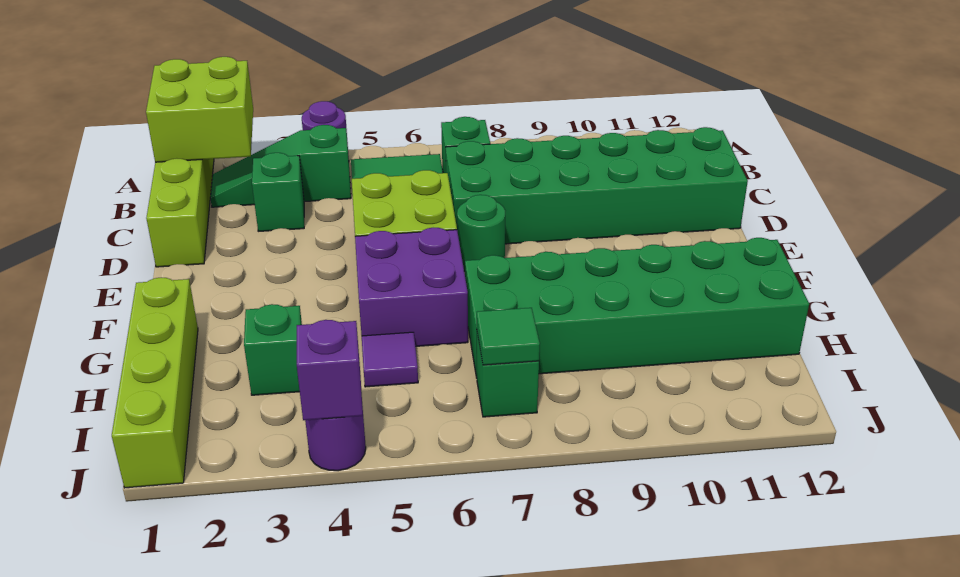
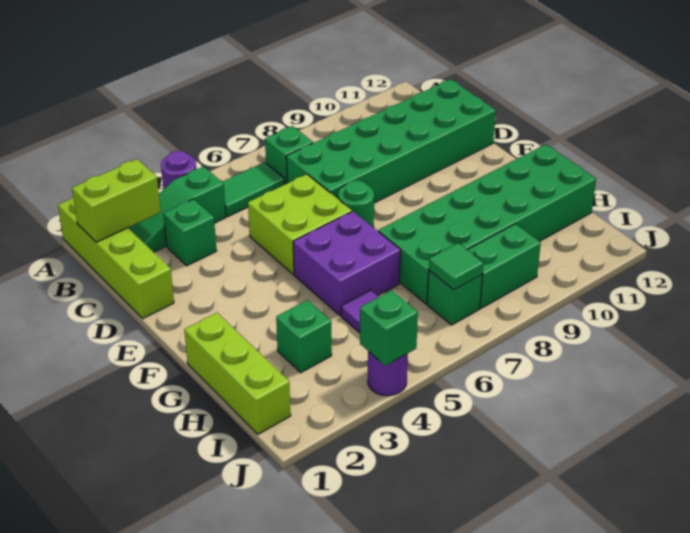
lime 2x2 brick [146,57,253,162] -> lime 1x2 brick [72,159,161,242]
lime 1x4 brick [112,278,198,488] -> lime 1x3 brick [184,313,291,434]
none -> green 1x2 brick [467,224,541,308]
purple 1x1 brick [297,320,363,420] -> green 1x1 brick [360,290,418,366]

